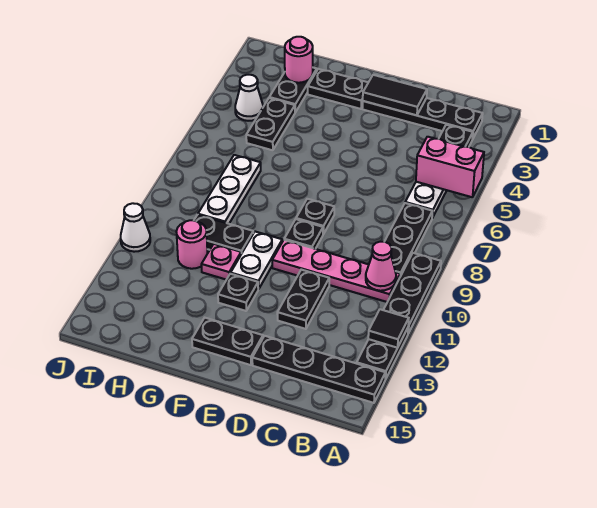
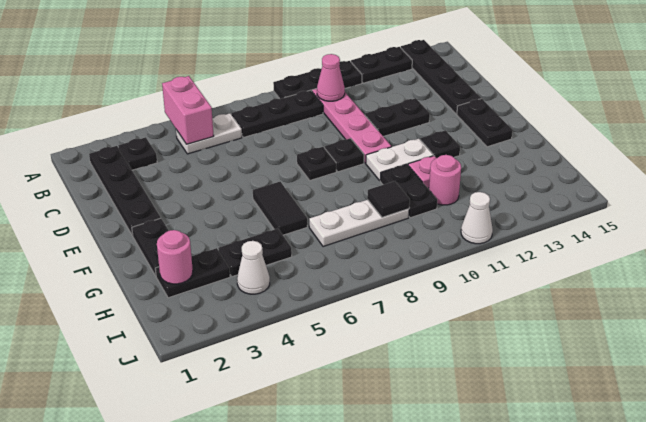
black 1x1 tile [368,309,409,348] -> black 1x1 tile moved to [367,181,410,217]
black 1x2 tile [363,75,427,115] -> black 1x2 tile moved to [253,182,307,235]

